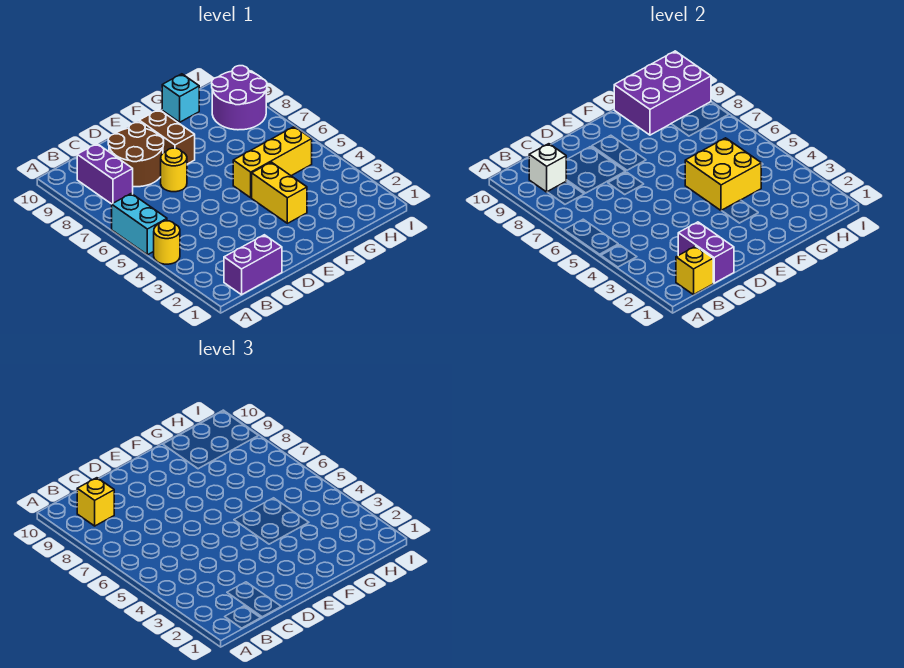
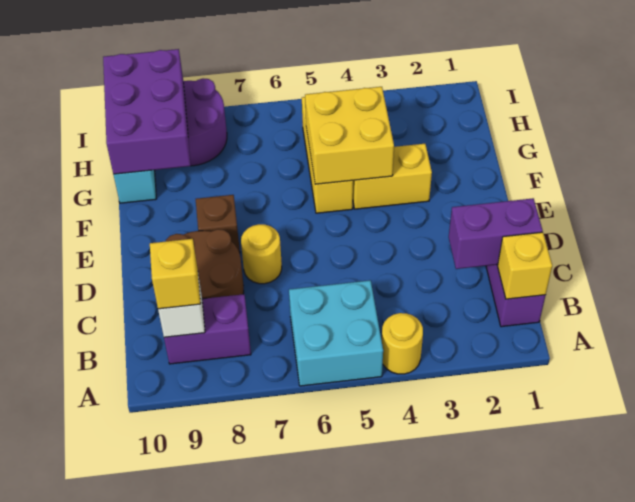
cyan 1x2 brick [112,193,167,255] -> cyan 2x2 brick [289,280,383,386]
brown 1x2 brick [139,110,195,164] -> brown 1x1 brick [196,195,240,253]

